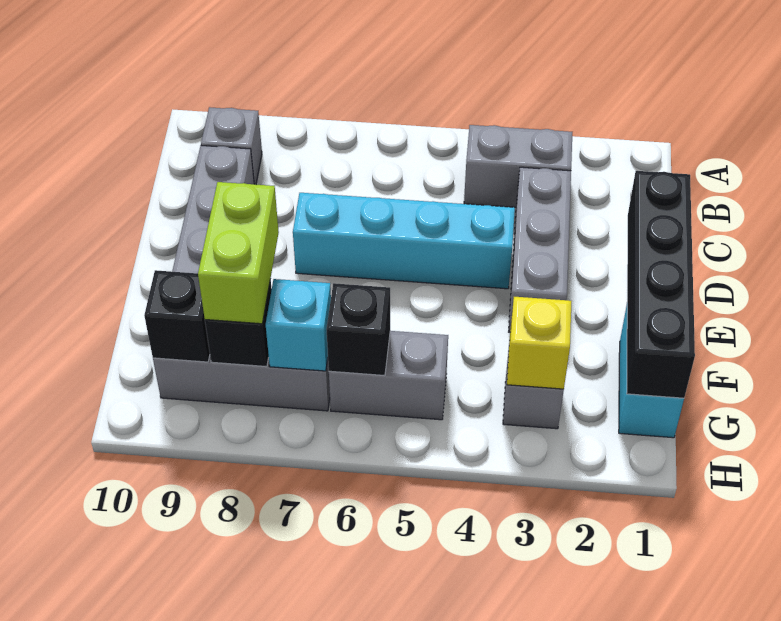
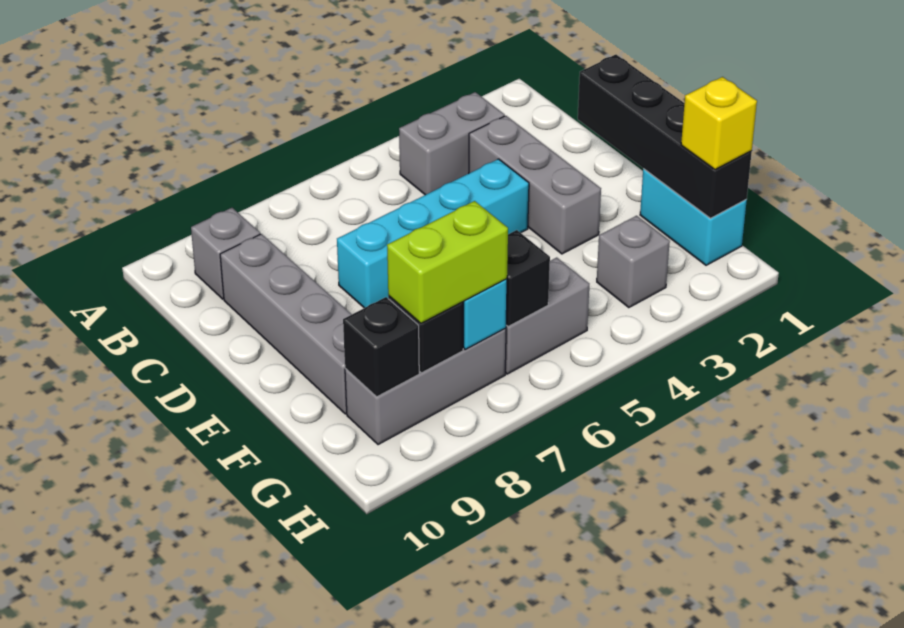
lime 1x2 brick [198,182,279,324] -> lime 1x2 brick turned to [387,201,508,323]
yellow 1x1 brick [507,297,572,389] -> yellow 1x1 brick moved to [681,77,757,170]

